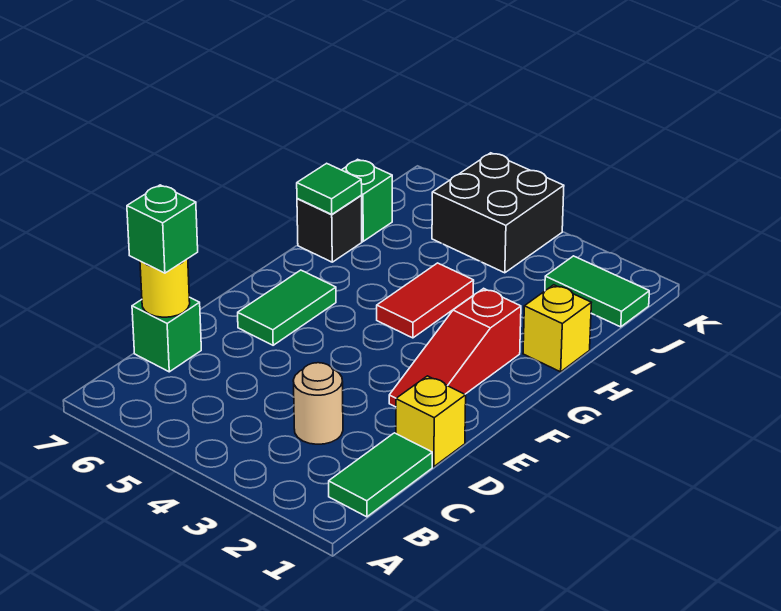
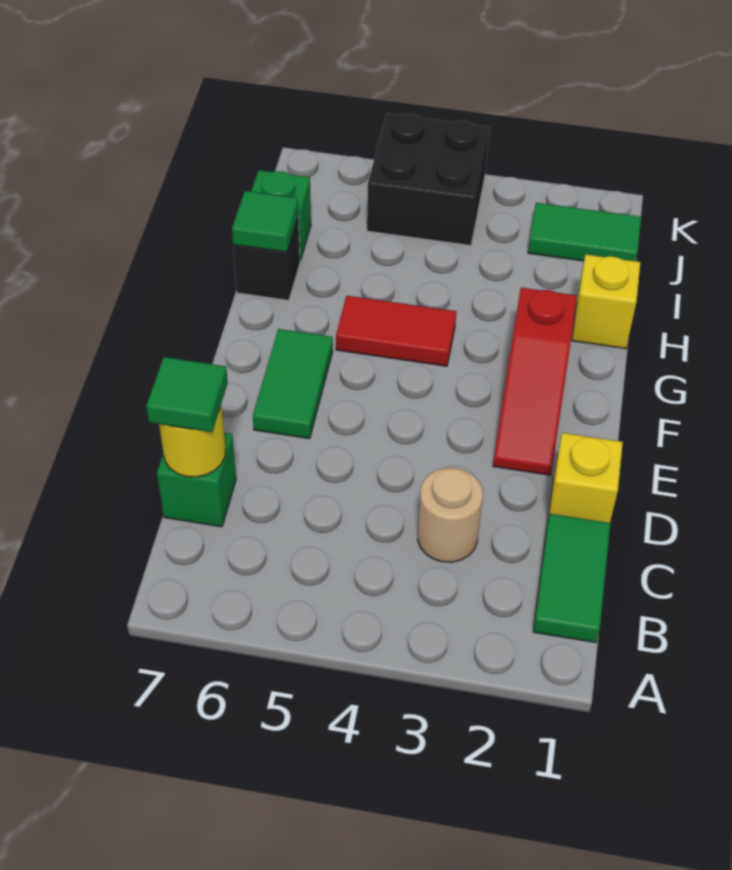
green 1x1 brick [127,185,198,273] -> green 1x1 tile [146,357,228,432]
red 1x2 tile [377,263,474,338] -> red 1x2 tile turned to [336,296,457,366]

